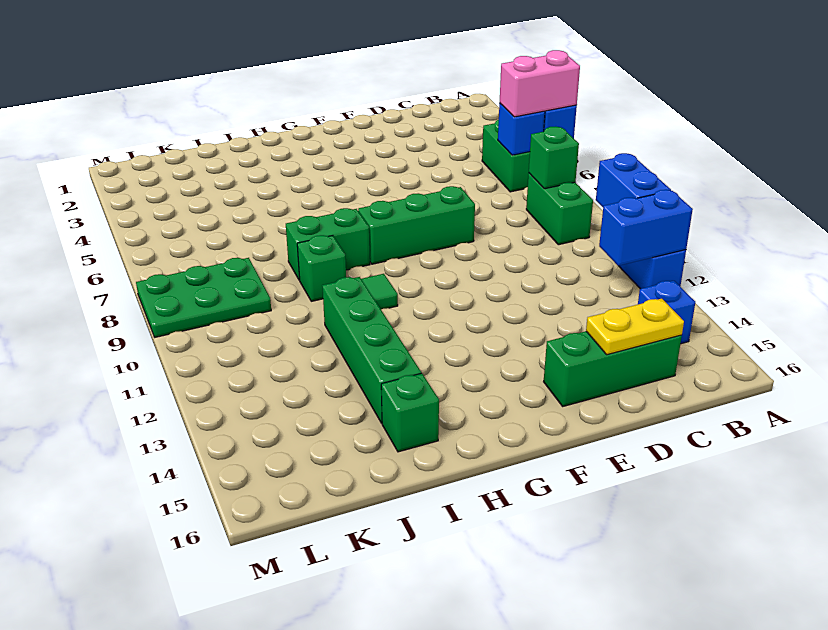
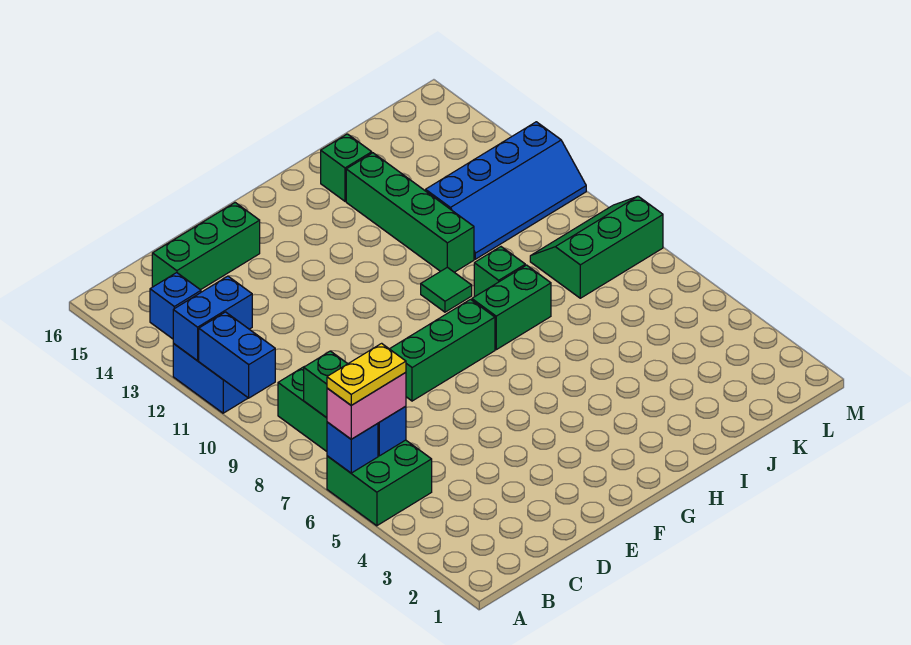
yellow 1x2 plate [586,299,684,355] -> yellow 1x2 plate moved to [327,343,406,405]
none -> blue 2x4 slope [426,122,586,259]
green 2x3 plate [136,258,271,337] -> green 2x3 slope [530,196,663,298]

